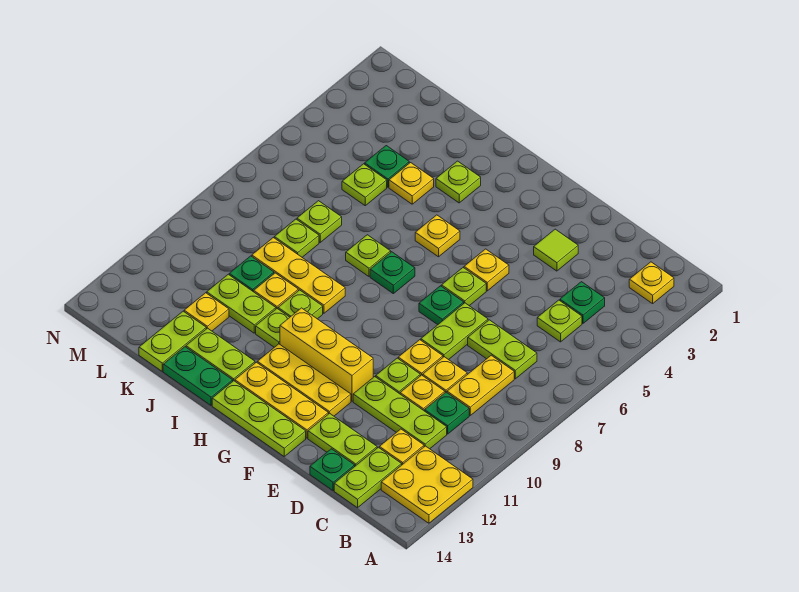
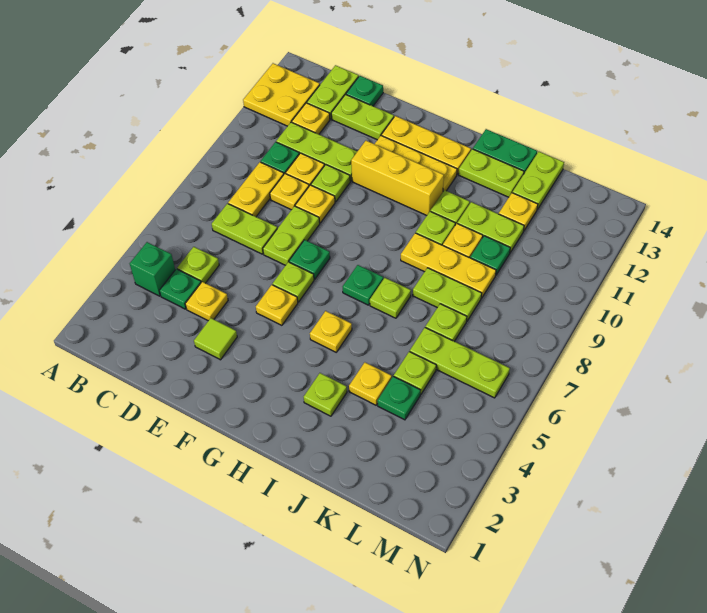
yellow 1x1 plate [629,262,674,304] -> yellow 1x1 plate moved to [185,282,228,321]
none -> green 1x1 brick [130,242,175,296]
lime 1x3 plate [212,381,306,456] -> lime 1x3 plate moved to [410,328,510,398]
lime 1x1 plate [274,219,319,257] -> lime 1x2 plate [413,268,482,321]

